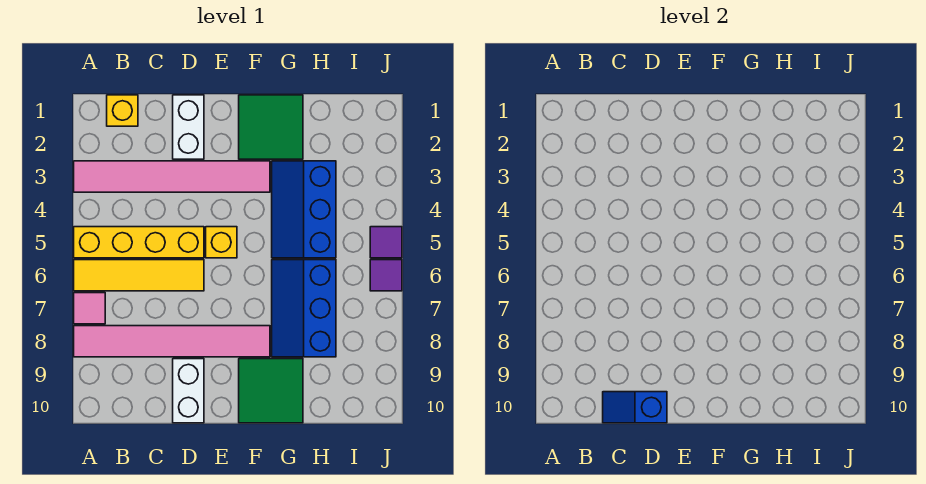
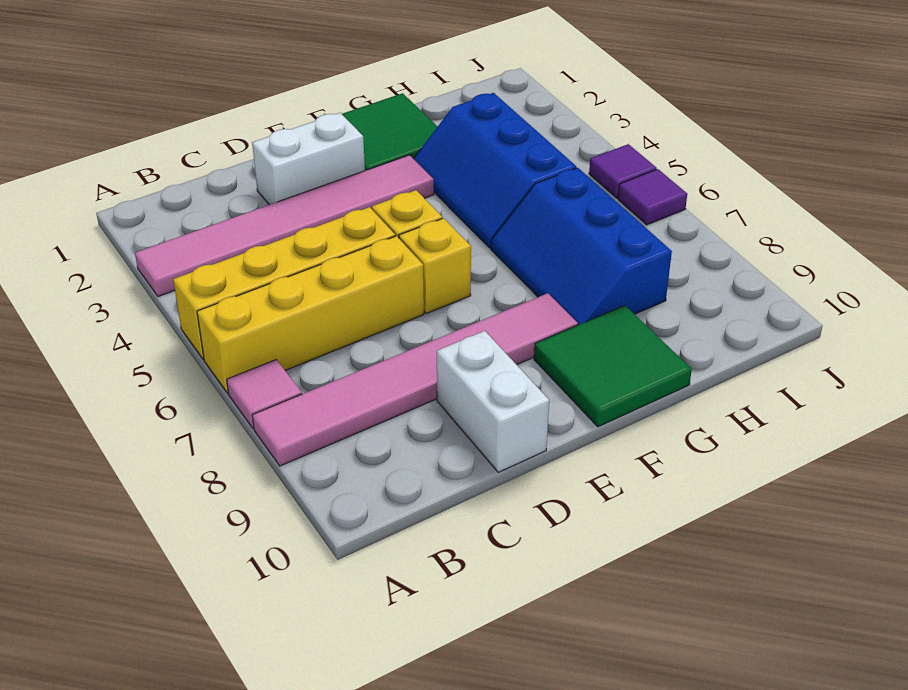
yellow 1x4 tile [74,260,204,291] -> yellow 1x4 brick [197,236,424,393]
yellow 1x1 brick [107,95,138,126] -> yellow 1x1 brick moved to [399,218,471,314]
blue 1x2 slope [603,392,667,423] -> none
white 1x2 brick [173,95,204,159] -> white 1x2 brick turned to [252,113,365,205]

